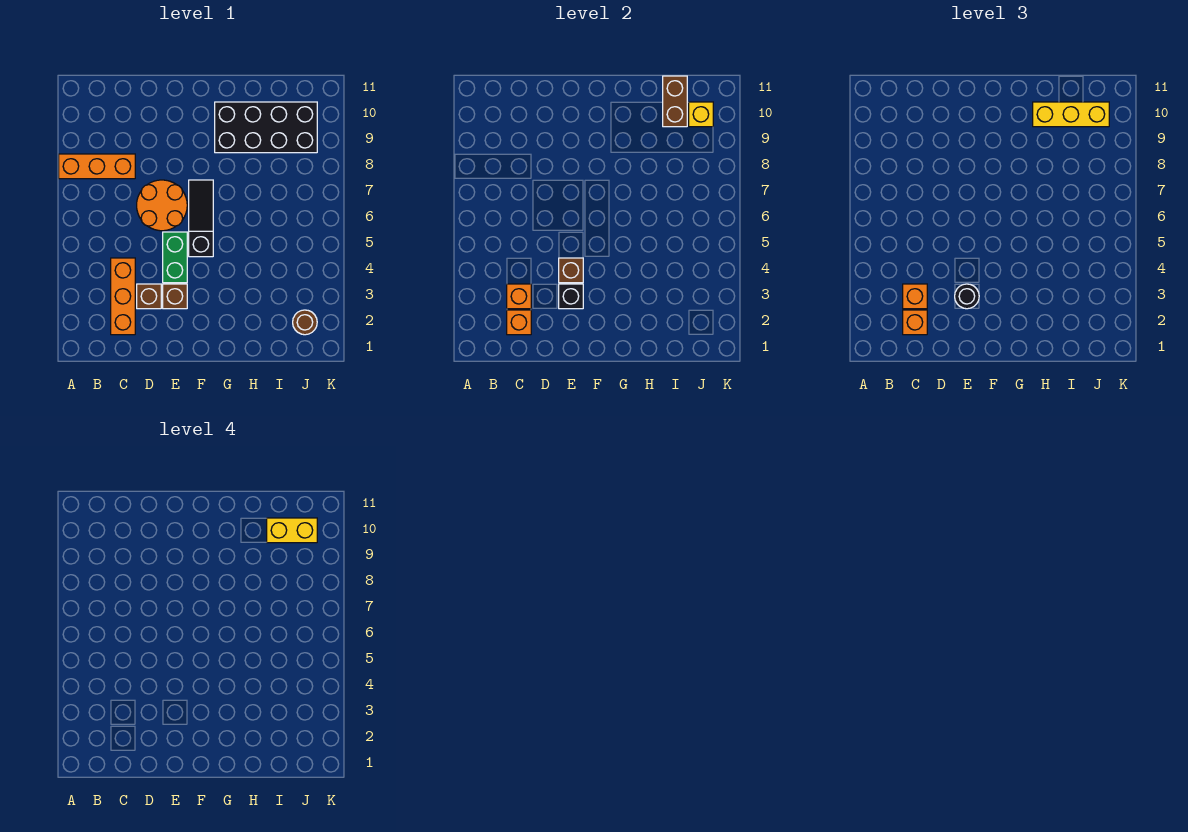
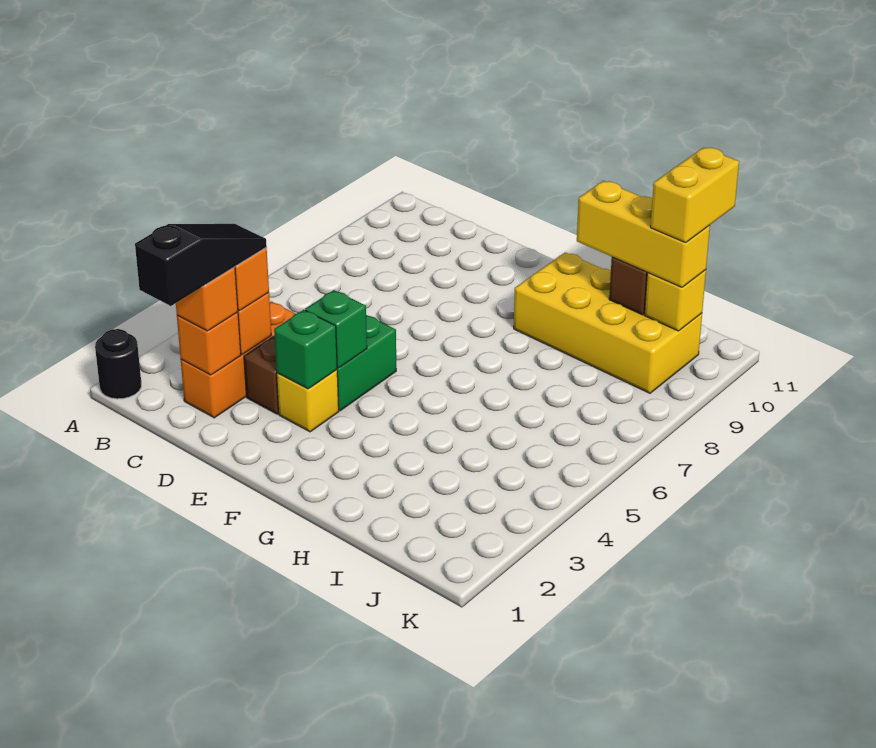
orange 1x3 brick [59,154,135,179] -> none
orange 2x2 round brick [137,180,187,231] -> none
brown 1x1 brick [163,284,187,309] -> yellow 1x1 brick [277,370,339,432]
black 1x1 brick [559,284,583,309] -> green 1x1 brick [274,310,337,389]
black 1x1 round brick [955,284,979,309] -> black 1x1 round brick moved to [95,329,141,399]
brown 1x1 brick [559,258,583,283] -> green 1x1 brick [305,290,367,368]
black 1x3 slope [189,180,213,257] -> black 1x3 slope moved to [135,224,267,306]
black 2x4 brick [215,102,317,153] -> yellow 2x4 brick [514,252,702,393]
yellow 1x2 brick [267,518,317,543] -> yellow 1x2 brick turned to [651,147,739,243]
brown 1x1 round brick [293,310,317,335] -> none

